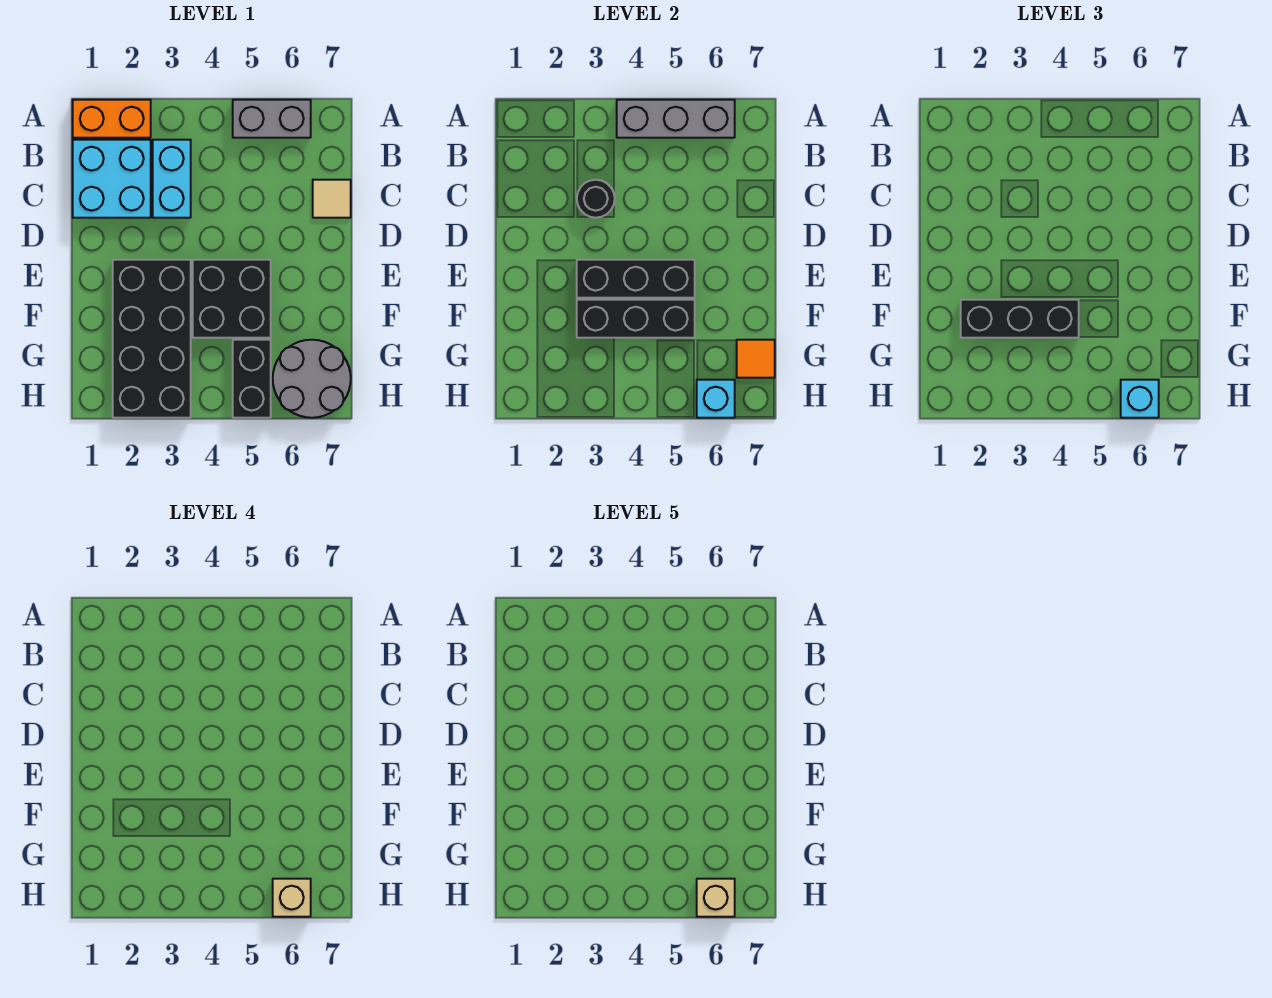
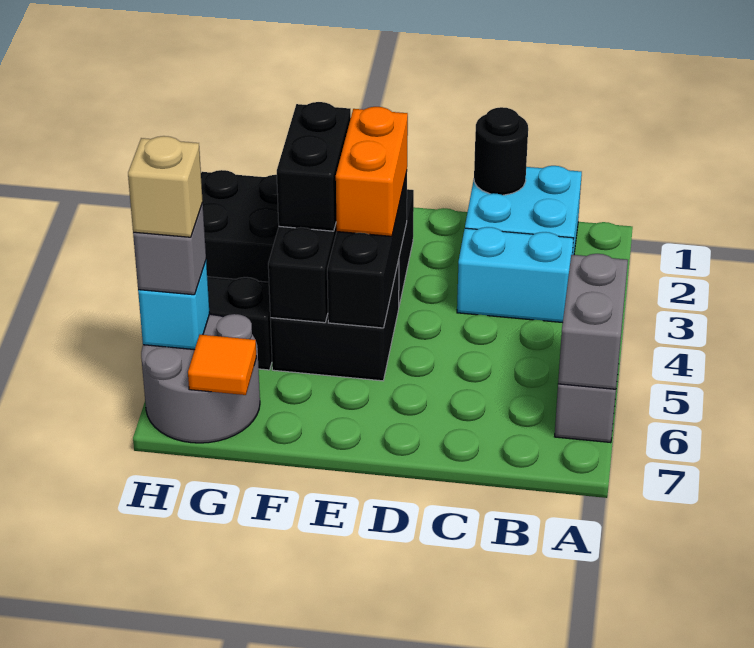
orange 1x2 brick [73,100,151,138] -> orange 1x2 brick moved to [336,107,408,236]
grey 1x3 brick [617,100,735,138] -> grey 1x2 brick [558,254,628,389]
black 1x1 round brick [577,180,615,218] -> black 1x1 round brick moved to [474,107,528,195]
tan 1x1 tile [313,180,351,218] -> none
black 1x3 brick [961,300,1079,338] -> black 1x2 brick [277,102,351,231]
cyan 1x1 brick [1121,380,1159,418] -> grey 1x1 brick [133,203,206,295]
tan 1x1 brick [697,879,735,917] -> none

